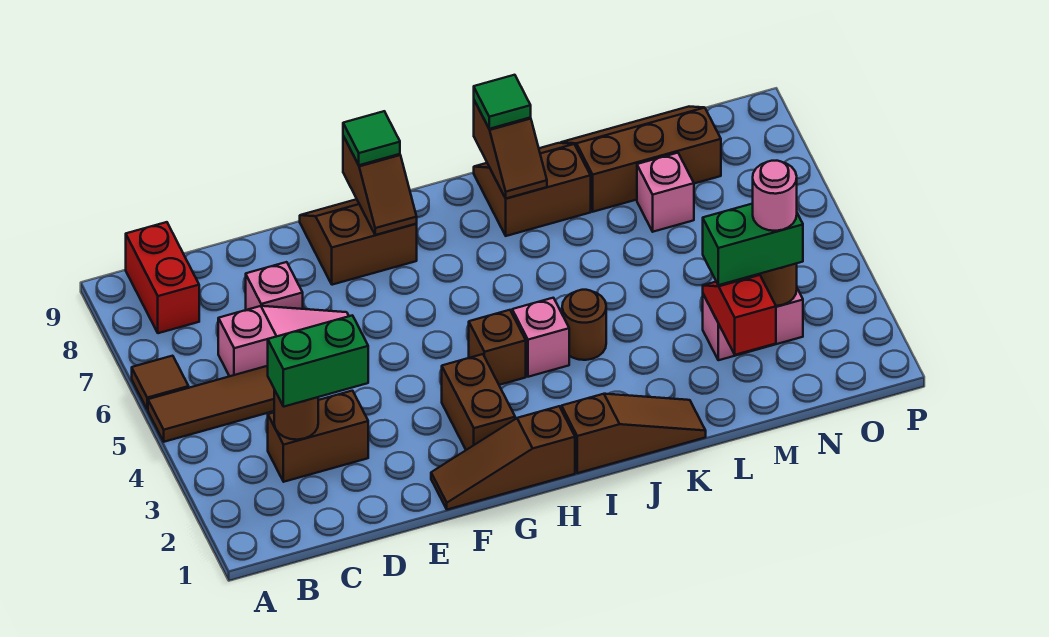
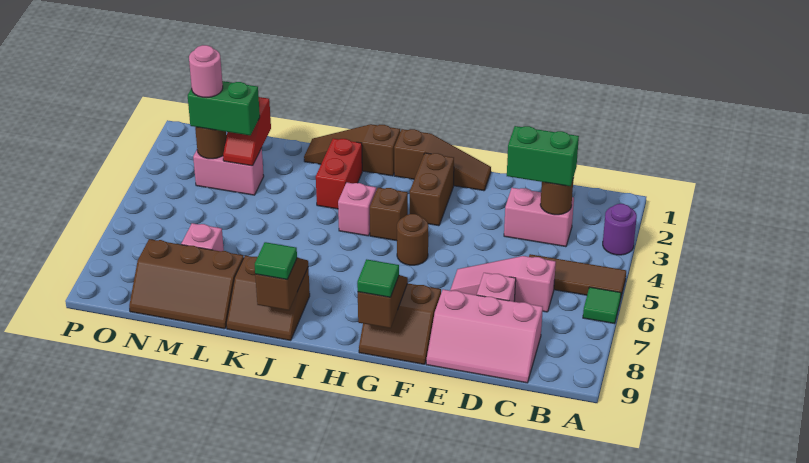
none -> purple 1x1 round brick [603,204,637,255]
brown 1x1 tile [132,356,189,410] -> green 1x1 tile [583,287,621,324]
red 1x2 brick [126,222,199,333] -> red 1x2 brick moved to [316,139,362,209]
brown 1x2 brick [268,391,368,482] -> pink 1x2 brick [504,188,574,247]
none -> pink 2x3 slope [426,290,543,383]
brown 1x1 round brick [562,290,606,360] -> brown 1x1 round brick moved to [397,214,428,265]

